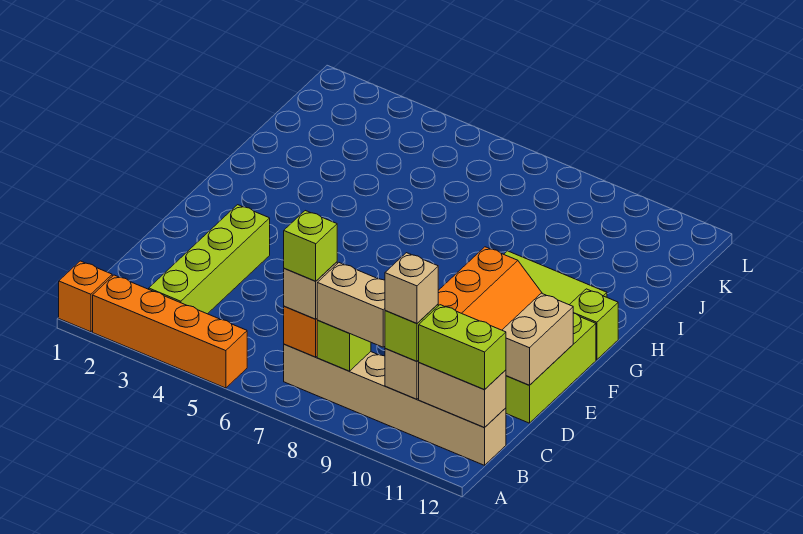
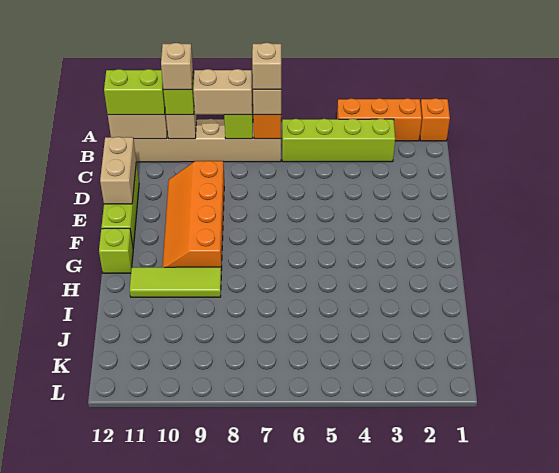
orange 1x4 brick [93,275,247,388] -> orange 1x3 brick [337,98,422,141]
lime 1x4 brick [149,205,270,314] -> lime 1x4 brick turned to [282,119,395,162]
lime 1x1 brick [284,211,337,281] -> tan 1x1 brick [252,43,281,89]

